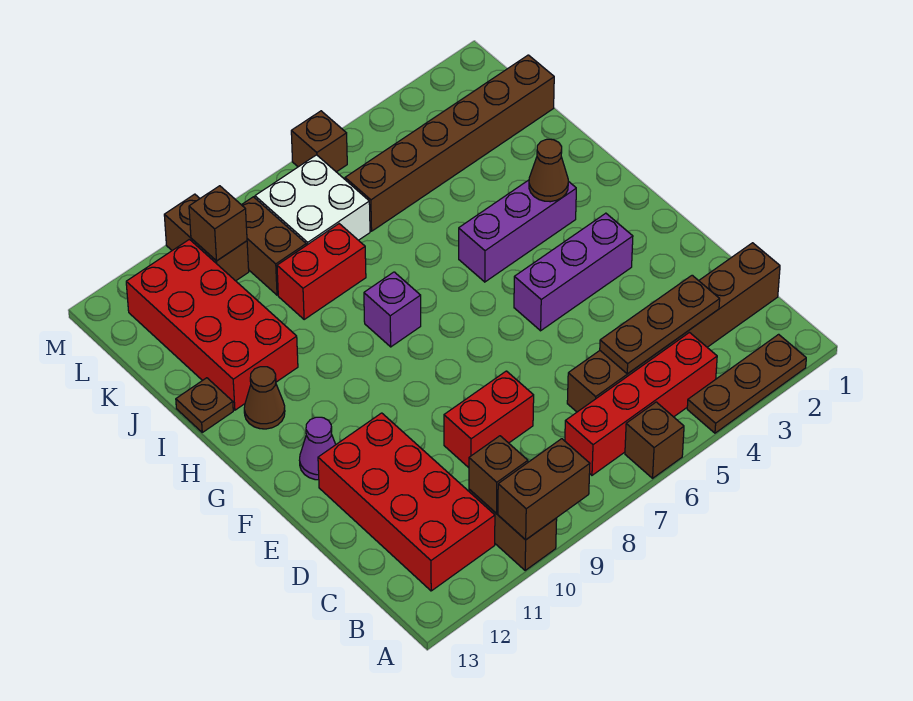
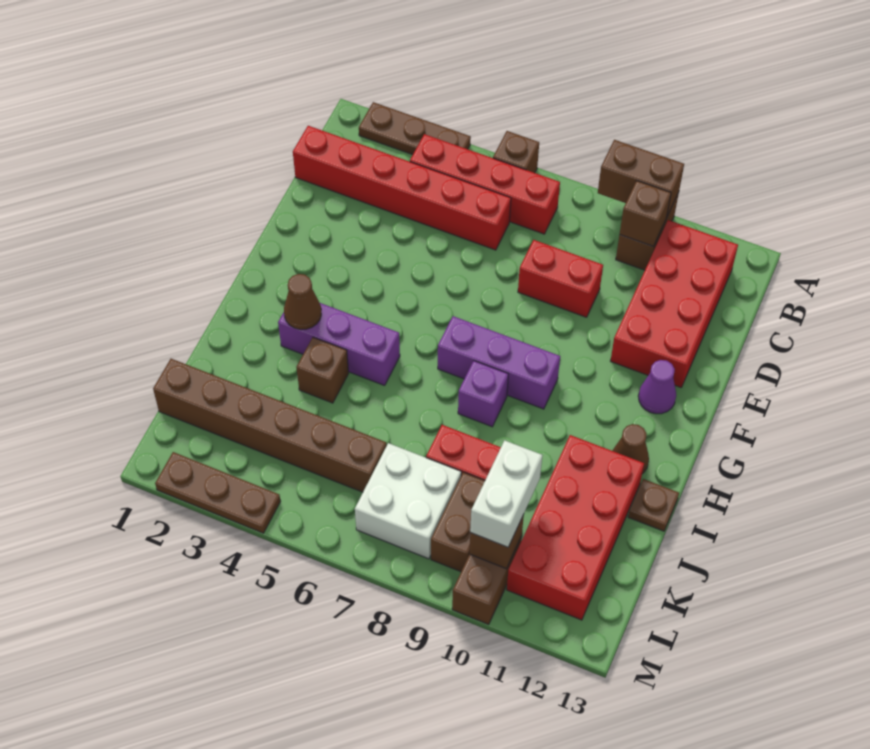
brown 1x6 brick [567,243,780,412] -> red 1x6 brick [293,126,511,250]
brown 1x3 plate [600,275,720,374] -> brown 1x3 plate moved to [155,452,281,533]
purple 1x3 brick [514,213,633,331] -> purple 1x3 brick moved to [438,316,560,409]
none -> white 1x2 brick [470,440,542,547]
brown 1x1 brick [291,111,347,172] -> brown 1x1 brick moved to [296,337,349,403]

